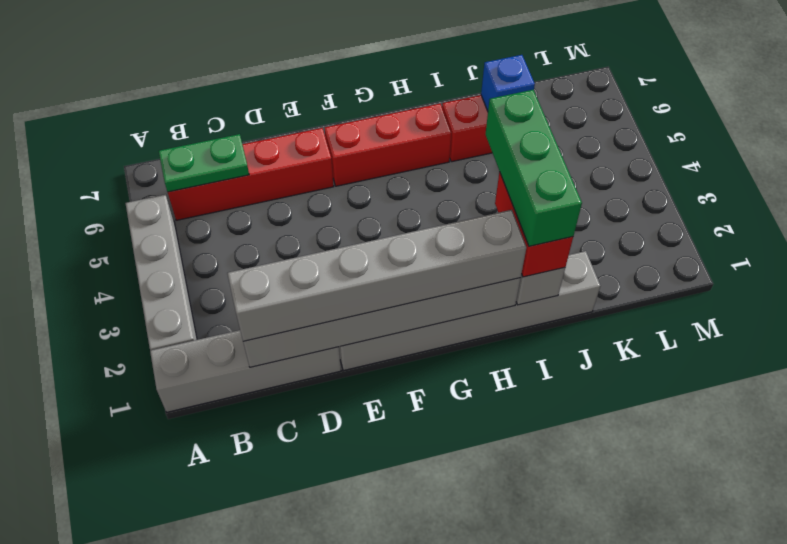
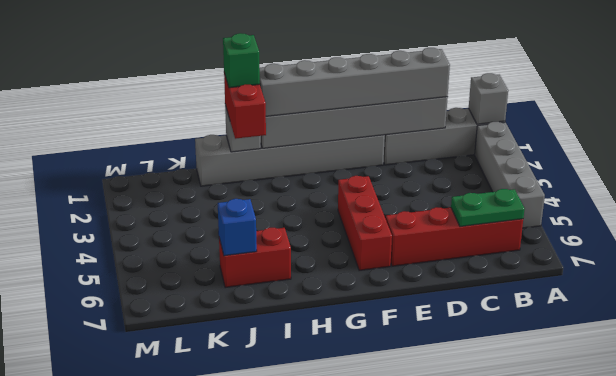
none -> grey 1x1 brick [469,73,508,124]
red 1x3 brick [325,104,451,186] -> red 1x3 brick turned to [338,176,392,271]
green 1x3 brick [485,90,582,246] -> green 1x1 brick [223,33,260,88]

